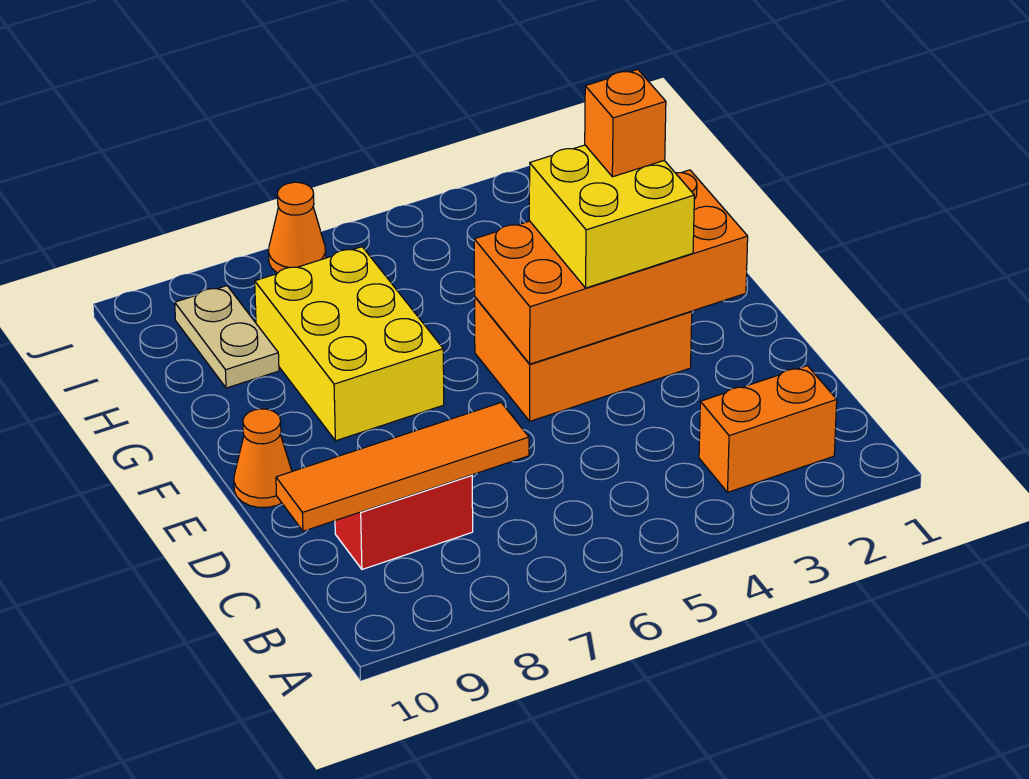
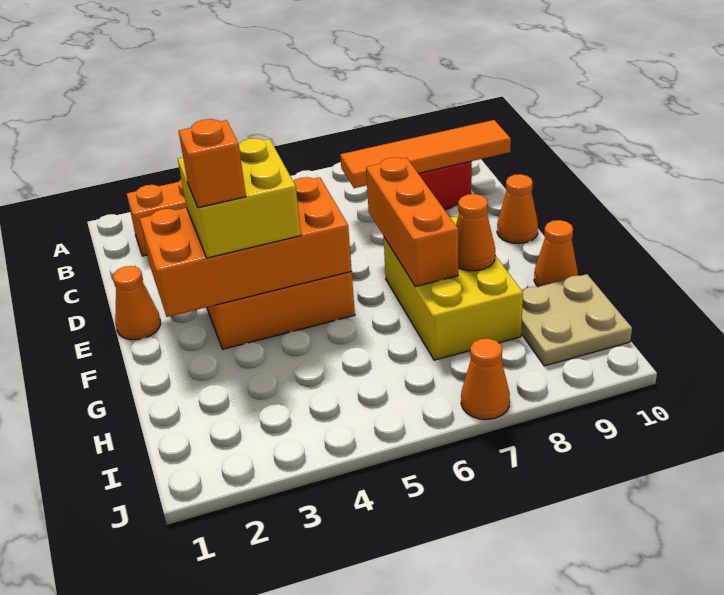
none -> orange 1x1 cone [113,266,161,340]
none -> orange 1x3 brick [366,157,458,287]
none -> orange 1x1 cone [456,194,495,271]
none -> orange 1x1 cone [534,220,578,287]
tan 1x2 plate [175,286,279,388] -> tan 2x2 plate [521,274,632,366]

